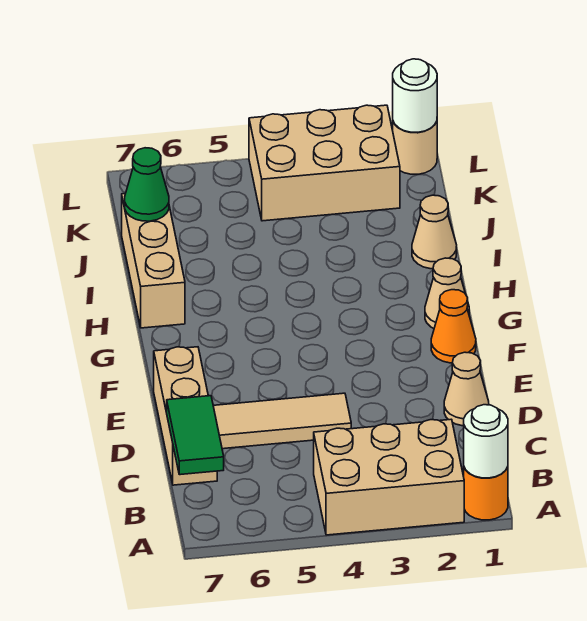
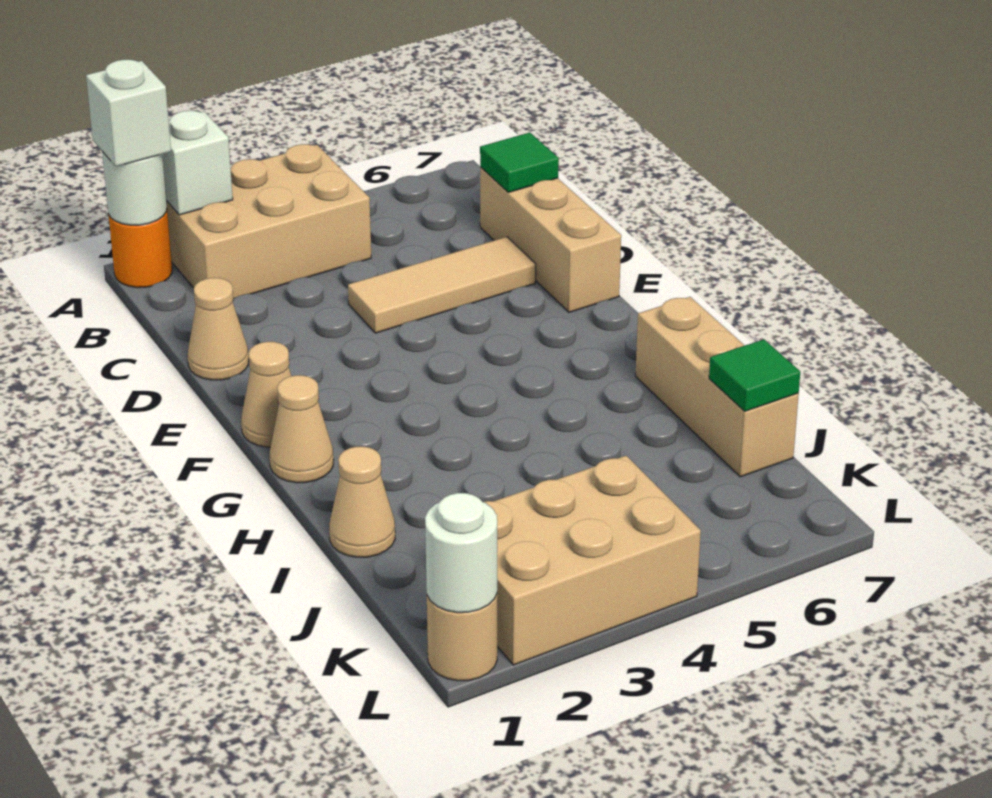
none -> white 1x1 brick [86,60,171,167]
none -> white 1x1 brick [163,111,233,215]
green 1x2 tile [167,396,224,475] -> green 1x1 tile [480,133,559,192]
orange 1x1 cone [431,290,476,363] -> tan 1x1 cone [241,342,291,447]
green 1x1 cone [125,148,169,221] -> green 1x1 tile [709,339,800,411]

